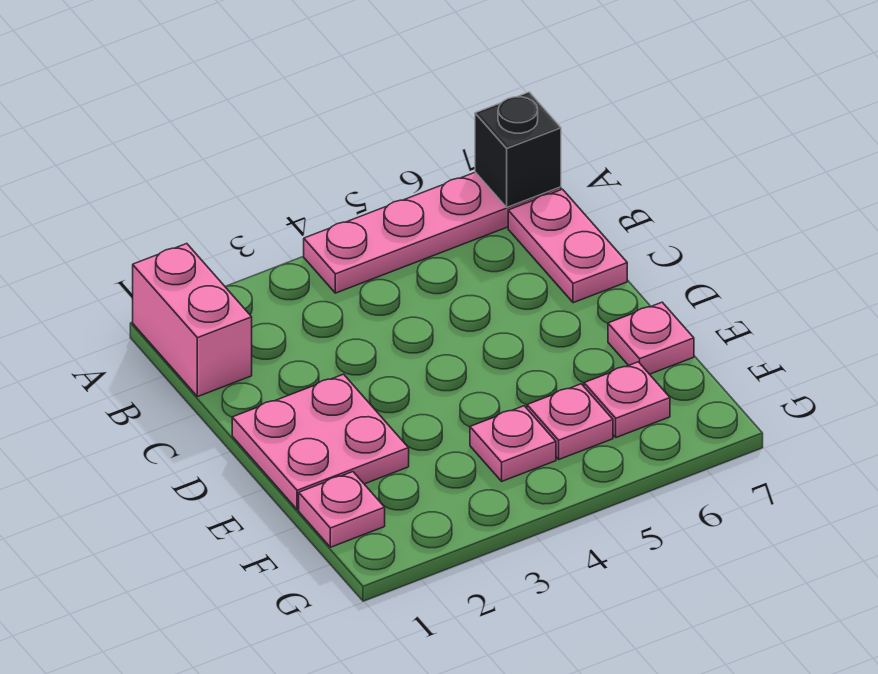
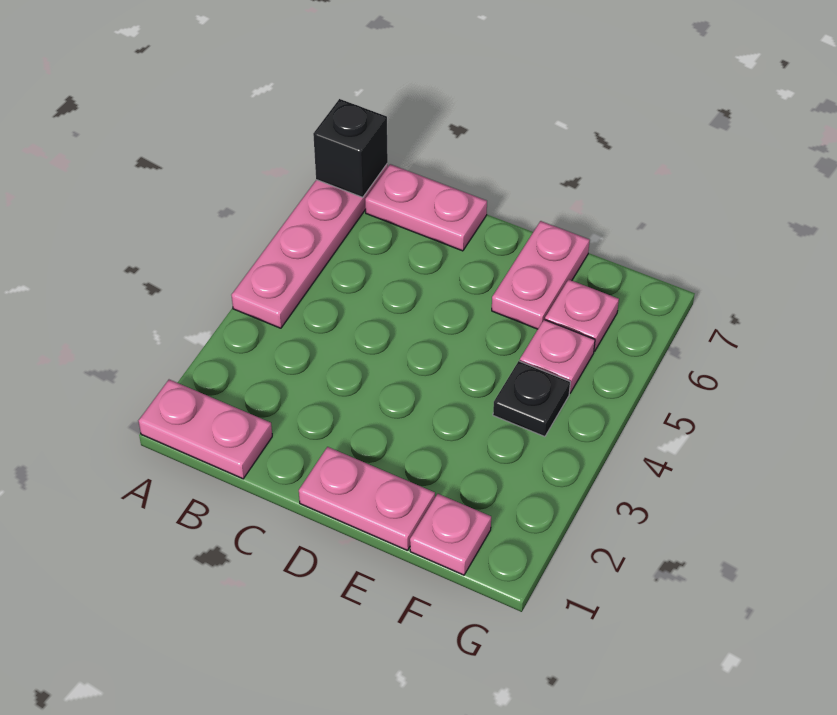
pink 1x2 brick [133,244,252,397] -> pink 1x2 plate [139,380,272,479]
pink 2x2 plate [232,374,409,510] -> pink 1x2 plate [299,447,435,551]
pink 1x1 plate [608,302,694,374] -> pink 1x2 plate [492,221,590,329]
pink 1x1 plate [470,406,556,481] -> black 1x1 plate [493,361,570,437]

